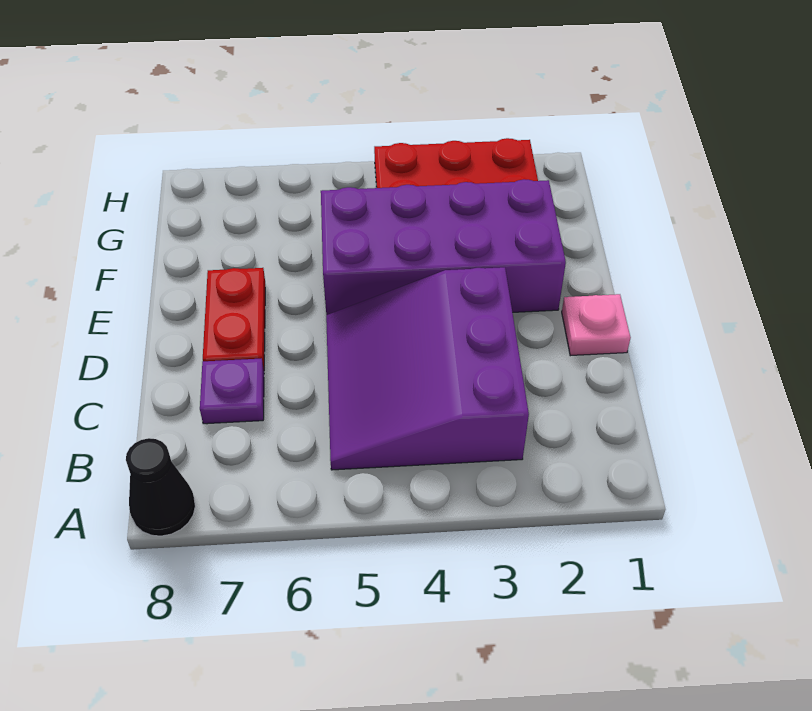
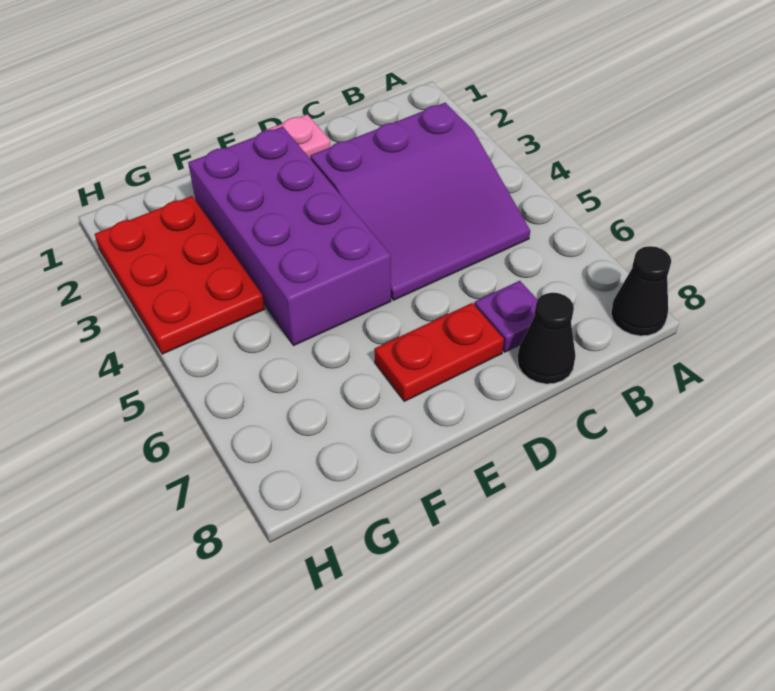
none -> black 1x1 cone [517,293,575,384]

